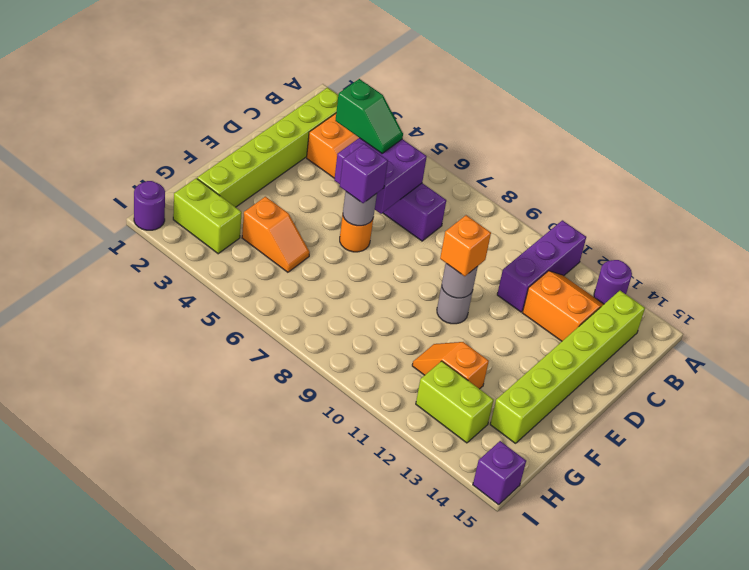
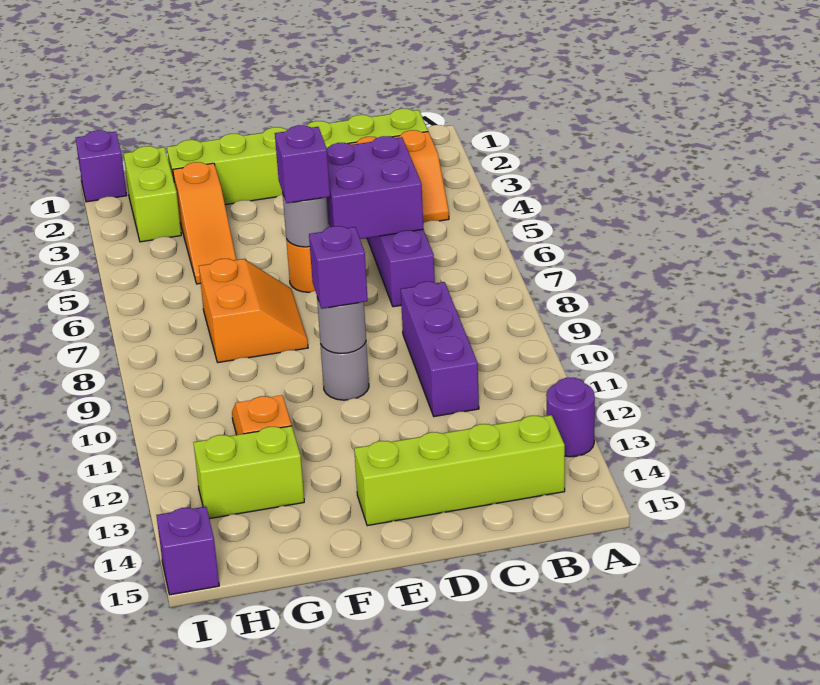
purple 1x3 brick [497,220,586,312] -> purple 1x3 brick turned to [401,282,479,417]
orange 2x2 slope [523,271,604,341] -> orange 2x2 slope moved to [199,259,308,363]
lime 1x6 brick [490,291,645,443] -> lime 1x4 brick [354,415,565,526]
green 1x2 slope [335,79,403,153] -> none
orange 1x1 brick [440,215,491,276] -> purple 1x1 brick [309,226,368,309]
orange 1x2 slope [242,197,310,272] -> orange 1x3 slope [173,162,236,284]
lime 1x2 brick [416,361,494,443] -> lime 1x2 brick turned to [193,426,304,519]
purple 1x1 round brick [134,181,165,230] -> purple 1x1 brick [76,130,127,202]

